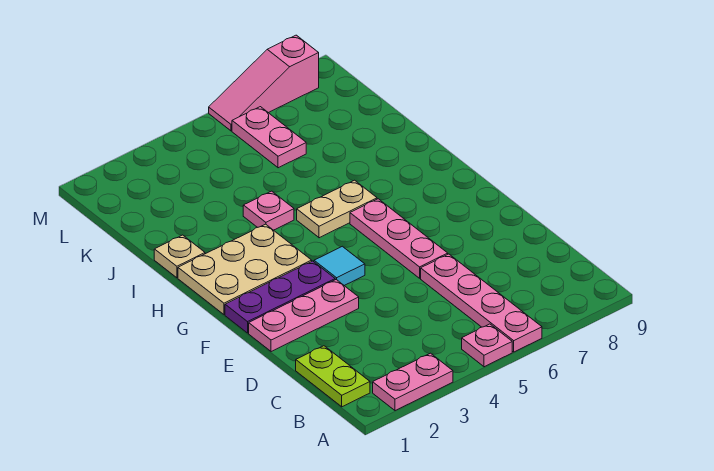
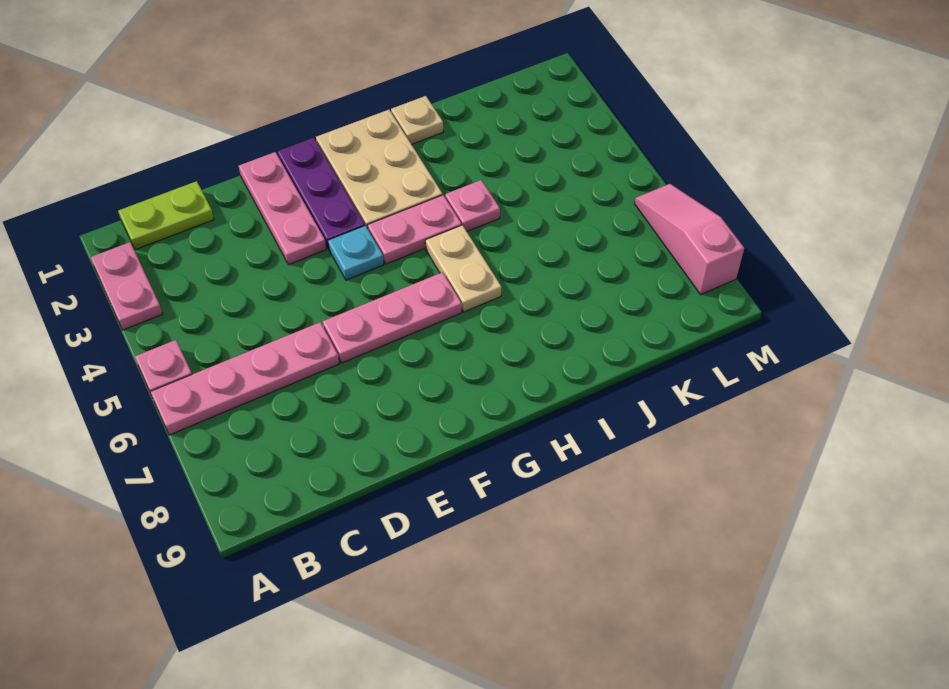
cyan 1x1 tile [314,246,365,285] -> cyan 1x1 plate [328,226,384,280]
pink 1x2 plate [232,107,306,168] -> pink 1x2 plate moved to [368,195,462,264]

